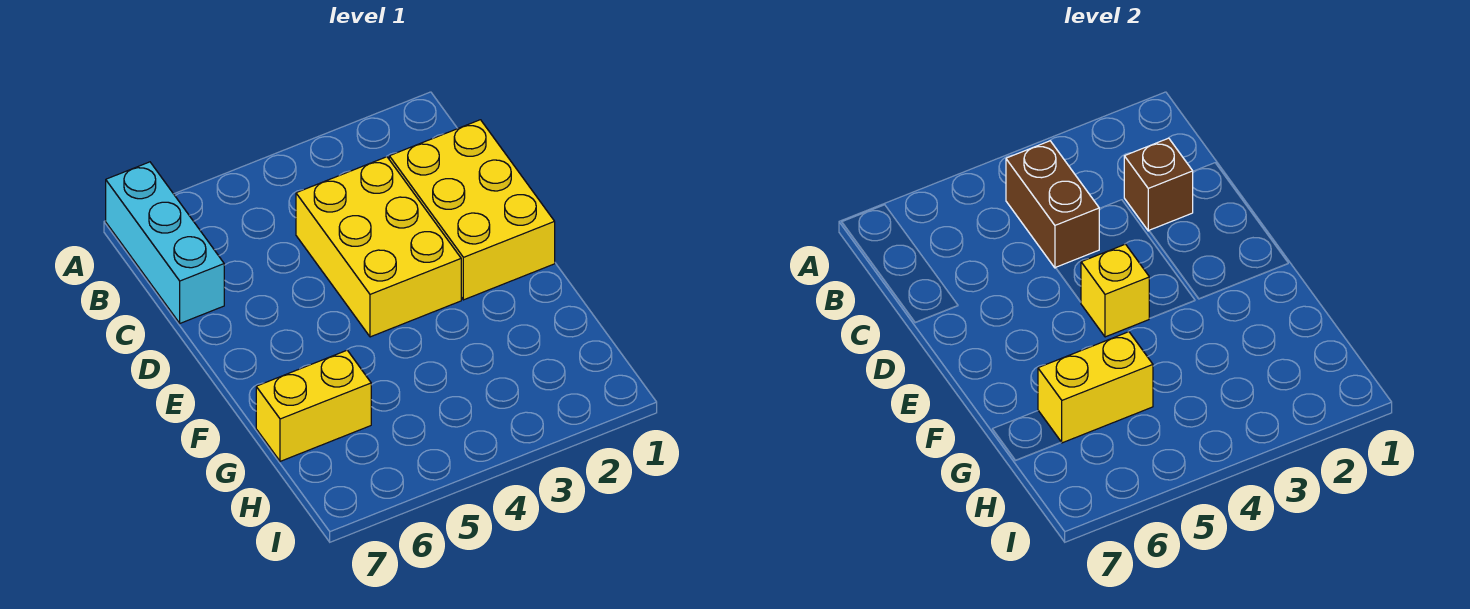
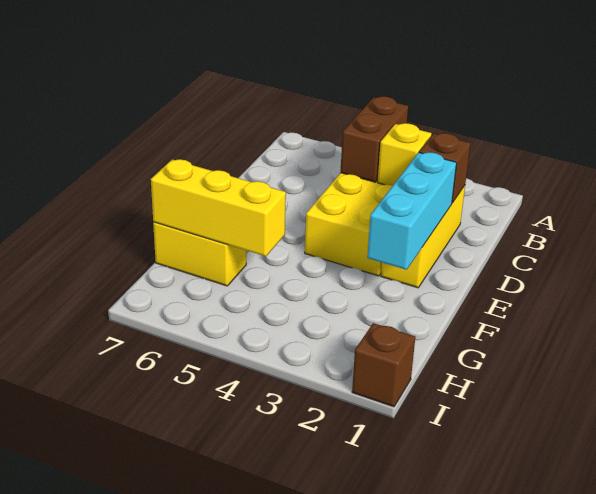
cyan 1x3 brick [106,162,224,323] -> cyan 1x3 brick moved to [367,152,457,270]
yellow 2x3 brick [389,120,555,300] -> yellow 1x3 brick [381,186,465,288]
yellow 1x1 brick [1081,244,1150,337] -> yellow 1x1 brick moved to [378,123,432,185]
yellow 1x2 brick [1038,332,1153,443] -> yellow 1x3 brick [151,159,286,256]
none -> brown 1x1 brick [352,323,415,407]

